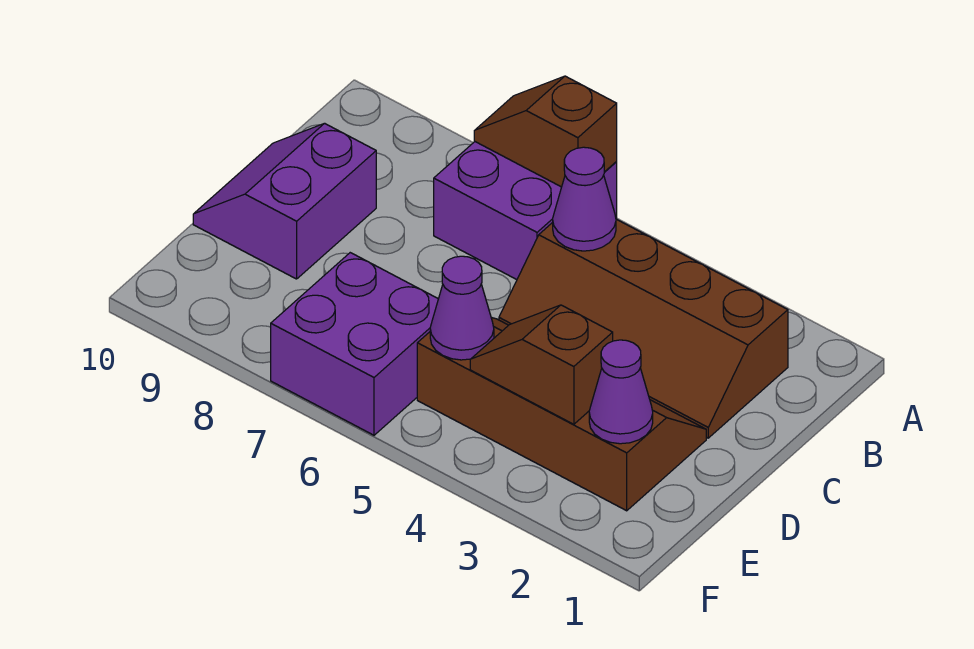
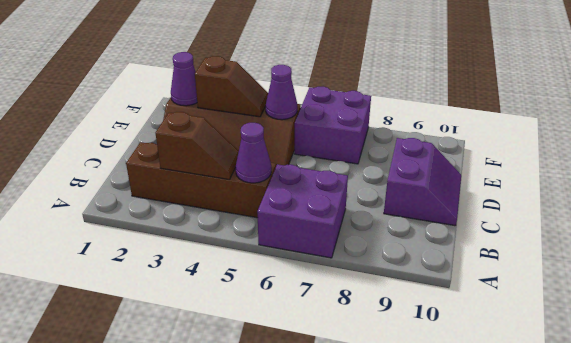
brown 1x2 slope [474,76,617,187] -> brown 1x2 slope moved to [156,112,239,180]

